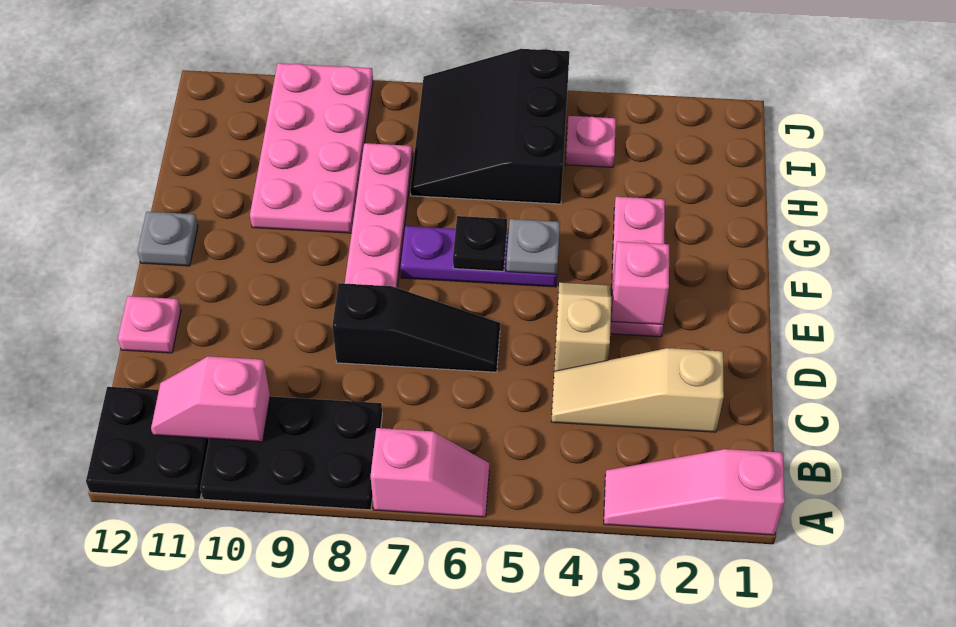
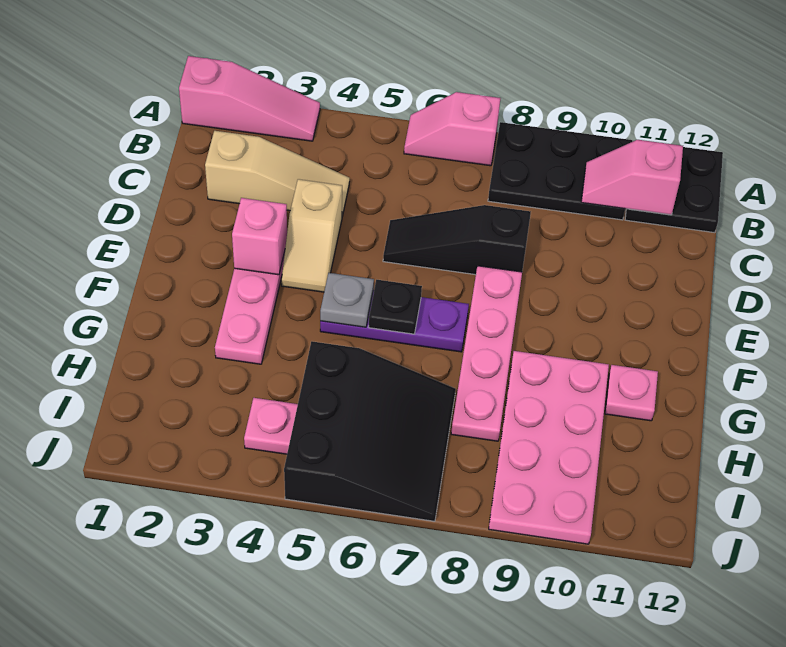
pink 1x2 slope [151,356,270,442] -> pink 1x2 slope turned to [581,140,683,215]
pink 1x1 plate [118,296,181,353] -> pink 1x1 plate moved to [605,365,658,421]
grey 1x1 plate [138,212,198,266] -> none

